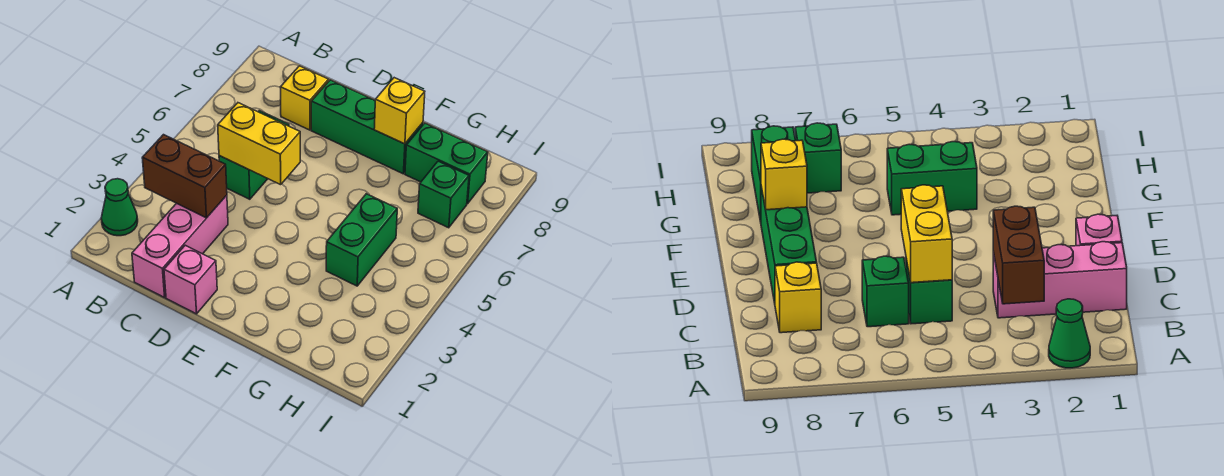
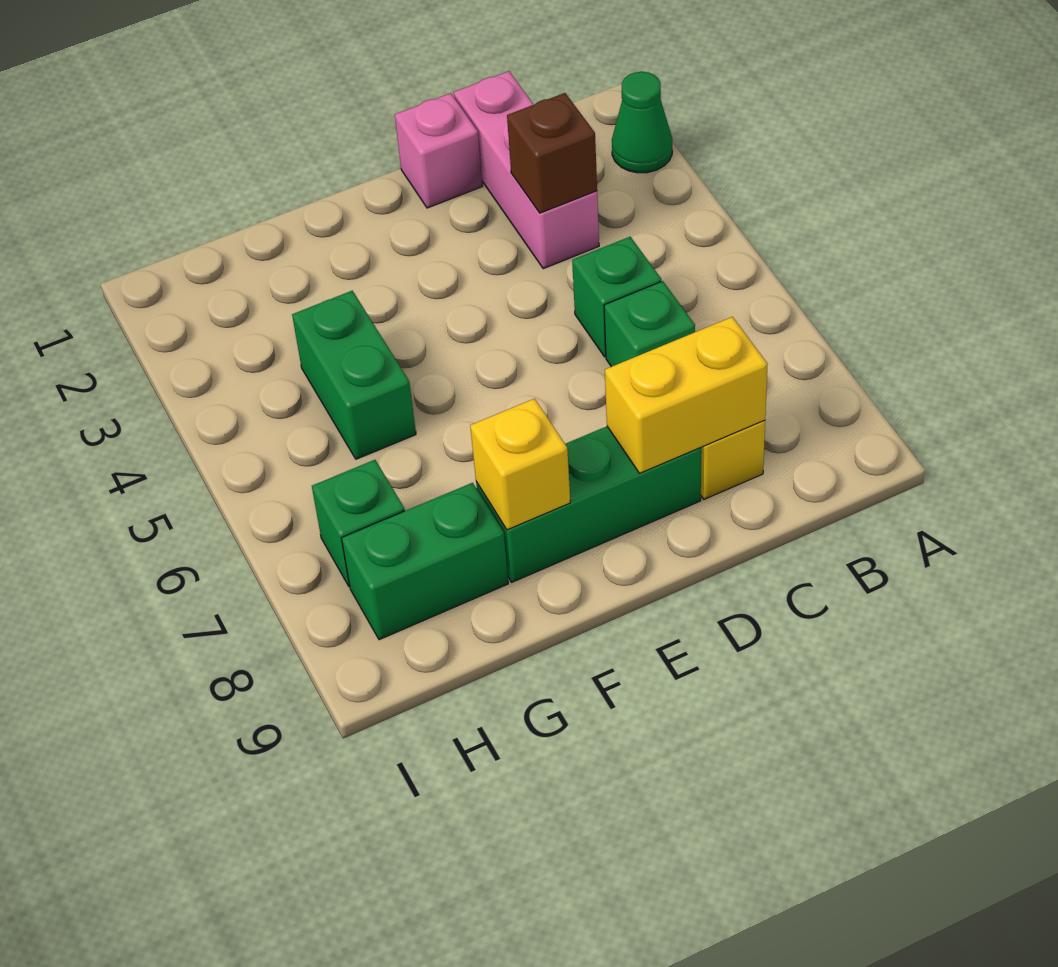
brown 1x2 brick [142,135,227,218] -> brown 1x1 brick [507,93,597,213]
yellow 1x2 brick [218,103,300,185] -> yellow 1x2 brick moved to [605,317,768,473]

